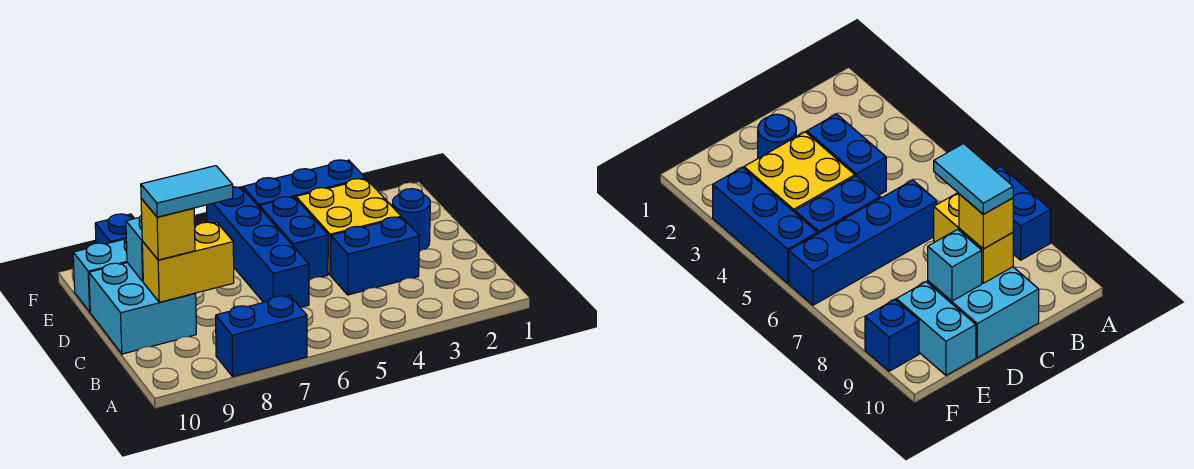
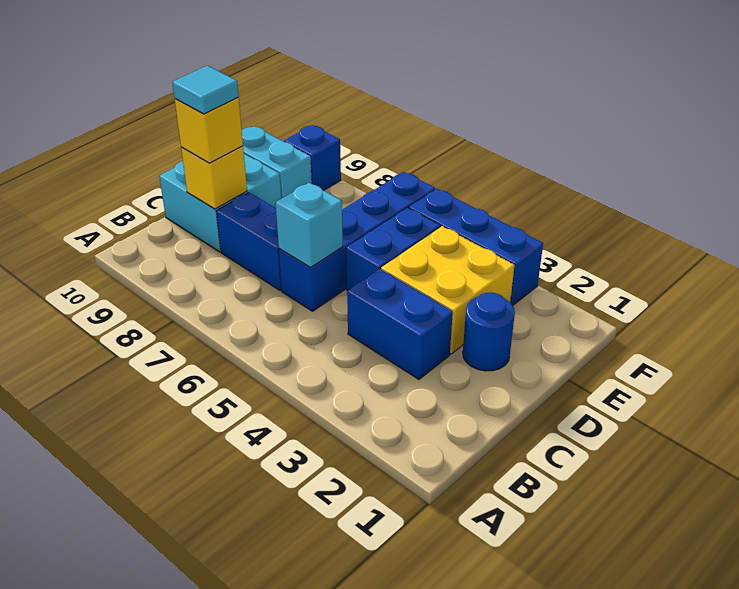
blue 1x2 brick [216,296,307,377] -> blue 1x2 brick moved to [216,192,282,290]
yellow 1x2 brick [142,222,234,302] -> yellow 1x1 brick [181,146,247,209]
cyan 1x2 tile [141,166,233,217] -> cyan 1x1 tile [172,66,239,114]
cyan 1x1 brick [126,215,143,281] -> cyan 1x1 brick moved to [276,183,343,267]

